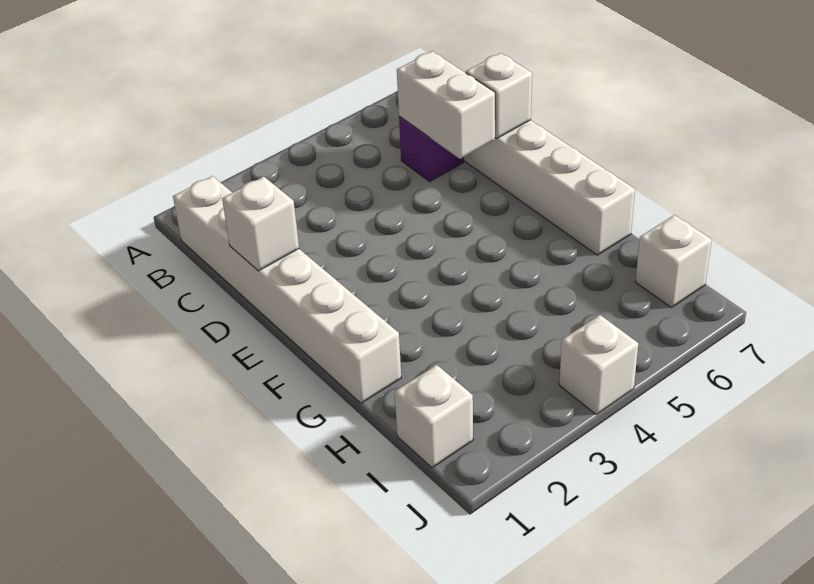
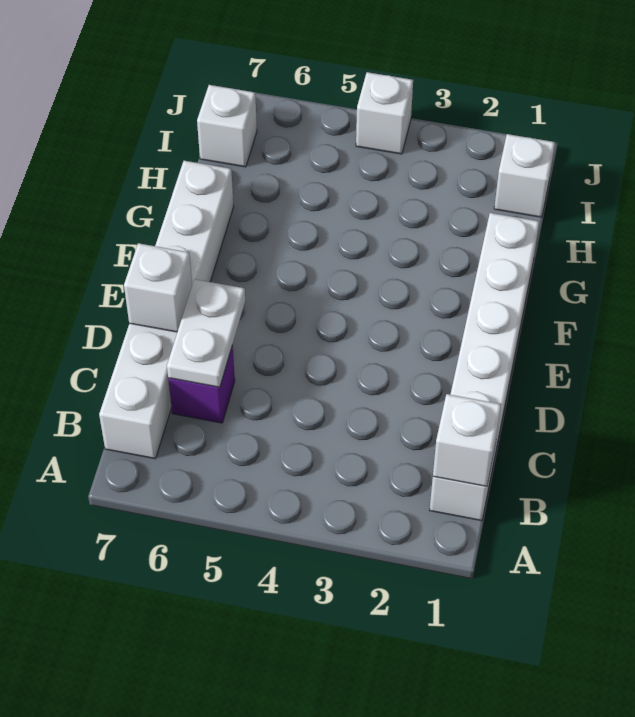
white 1x2 brick [397,51,495,159] -> white 1x2 plate [167,279,245,387]
white 1x1 brick [222,177,299,271] -> white 1x1 brick moved to [433,394,501,487]

